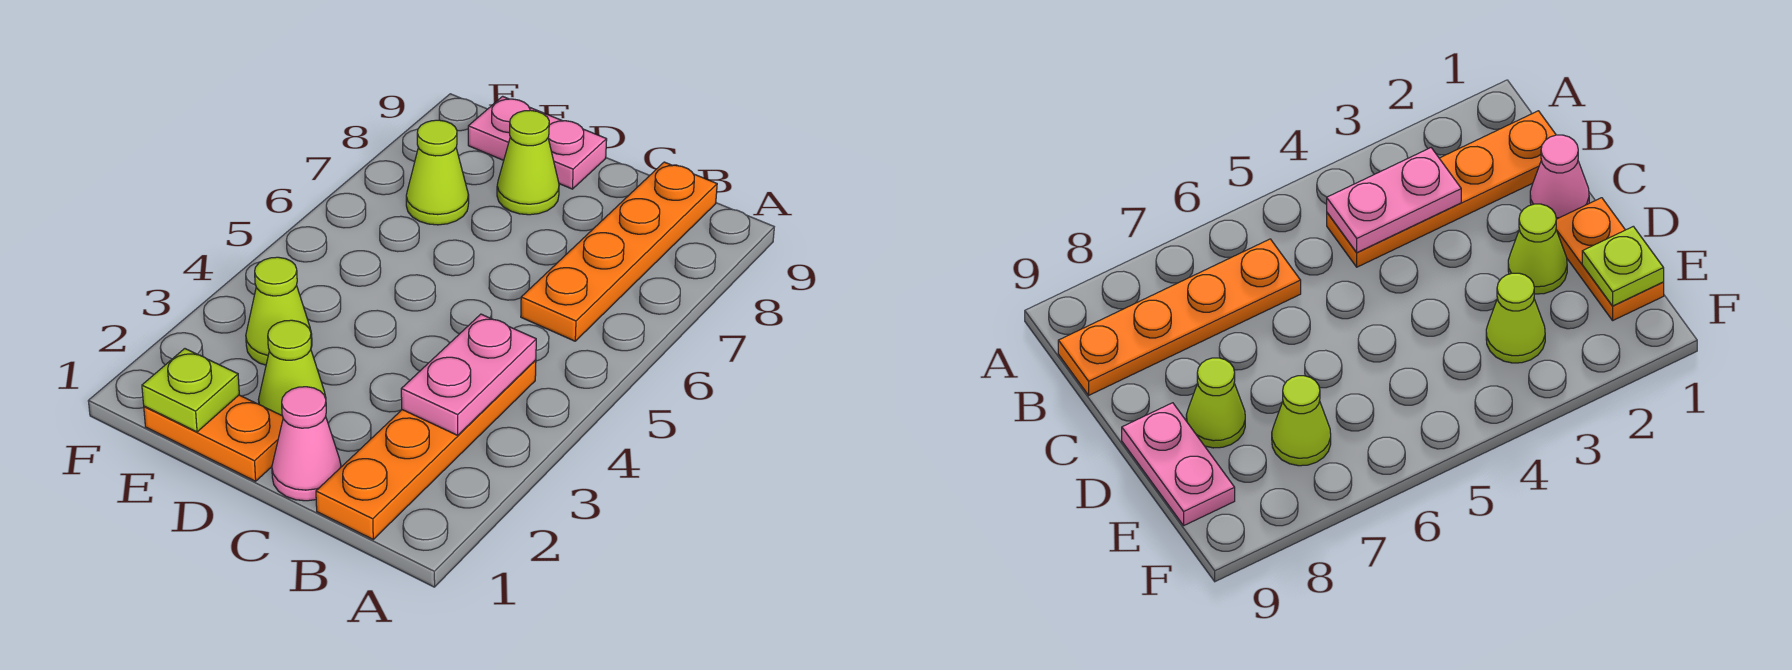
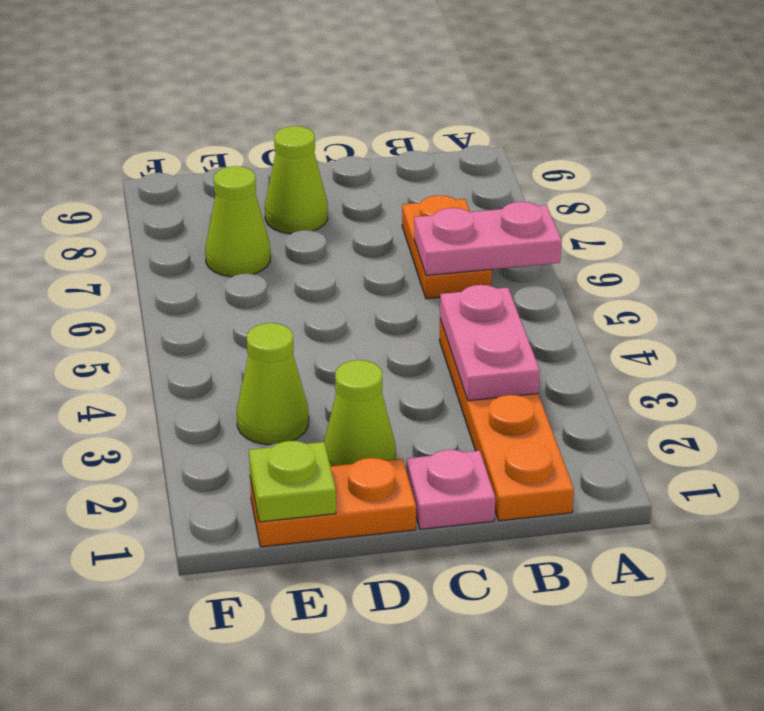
orange 1x4 plate [521,162,717,341] -> orange 1x2 plate [402,195,492,299]
pink 1x1 cone [272,387,341,501] -> pink 1x1 plate [406,450,495,529]
pink 1x2 plate [468,96,607,189] -> pink 1x2 plate moved to [414,202,562,275]

